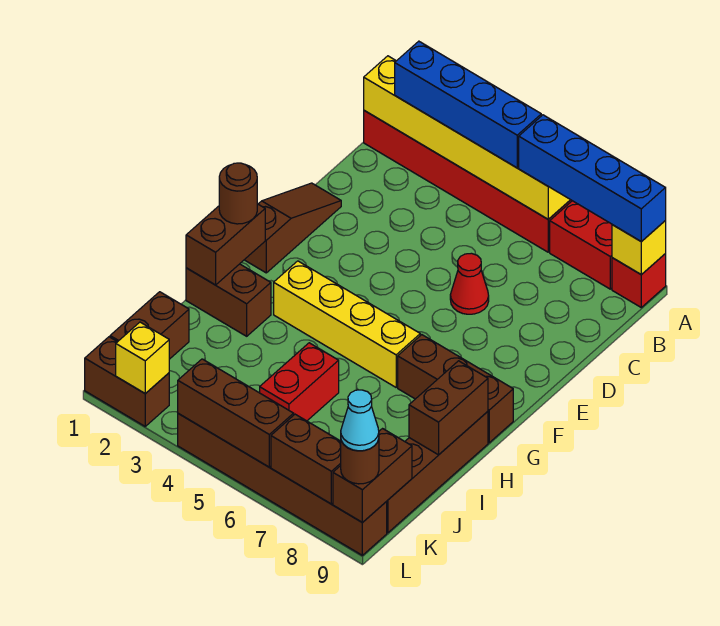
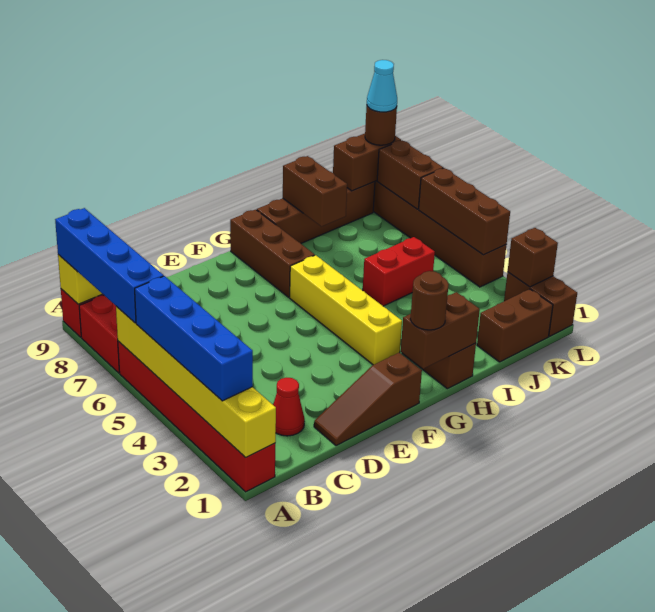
red 1x1 cone [450,253,489,314] -> red 1x1 cone moved to [273,378,305,436]
brown 1x2 brick [409,361,488,455] -> brown 1x2 brick turned to [283,156,347,227]
yellow 1x1 brick [116,322,169,394] -> brown 1x1 brick [508,228,558,287]

